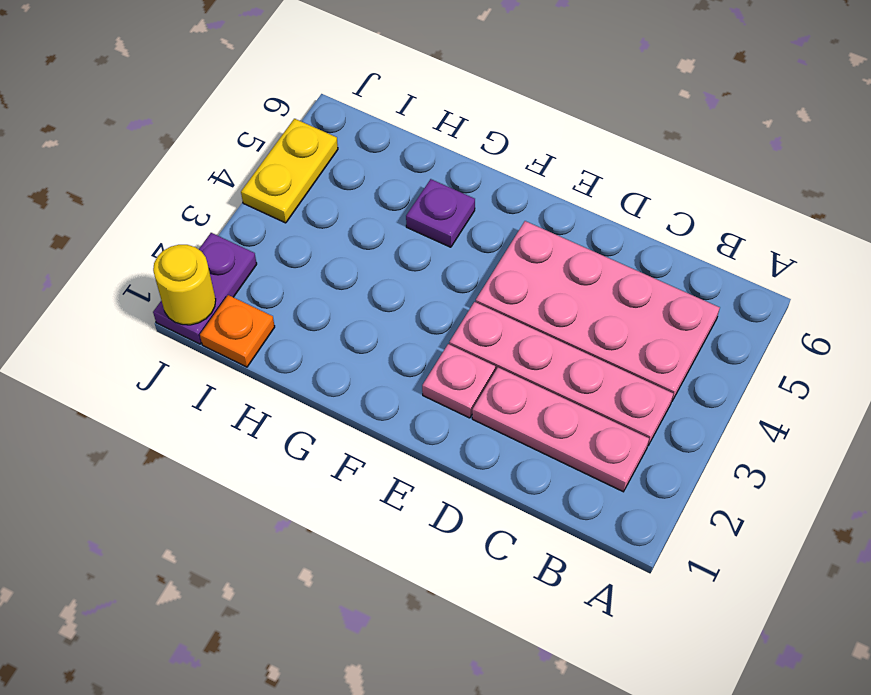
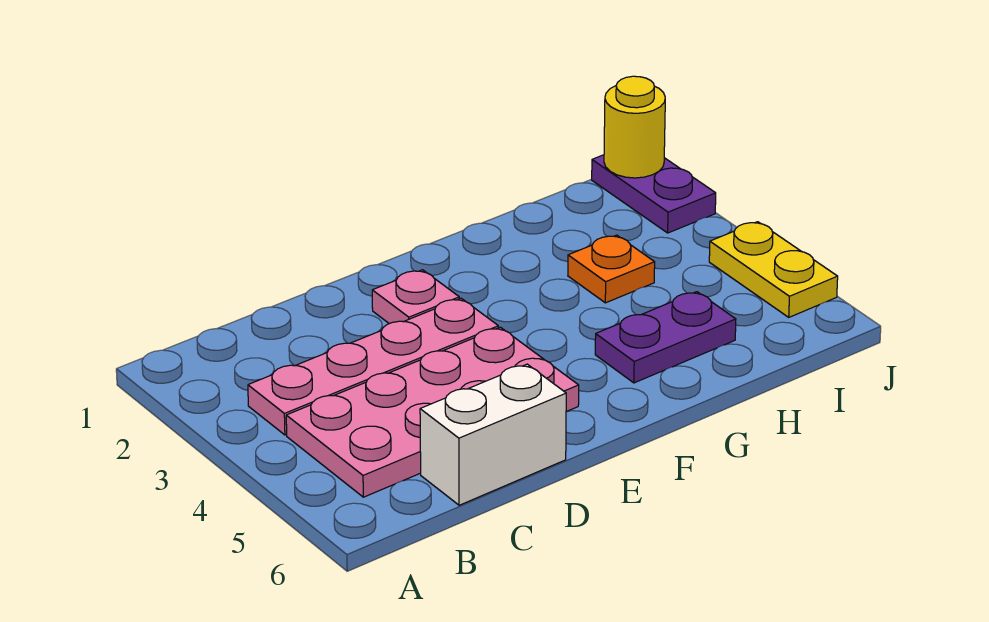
pink 1x3 plate [472,368,649,492] -> none
none -> white 1x2 brick [420,364,566,505]
purple 1x1 plate [406,179,475,247] -> purple 1x2 plate [595,292,736,383]
orange 1x1 plate [200,295,275,367] -> orange 1x1 plate moved to [568,235,655,303]

